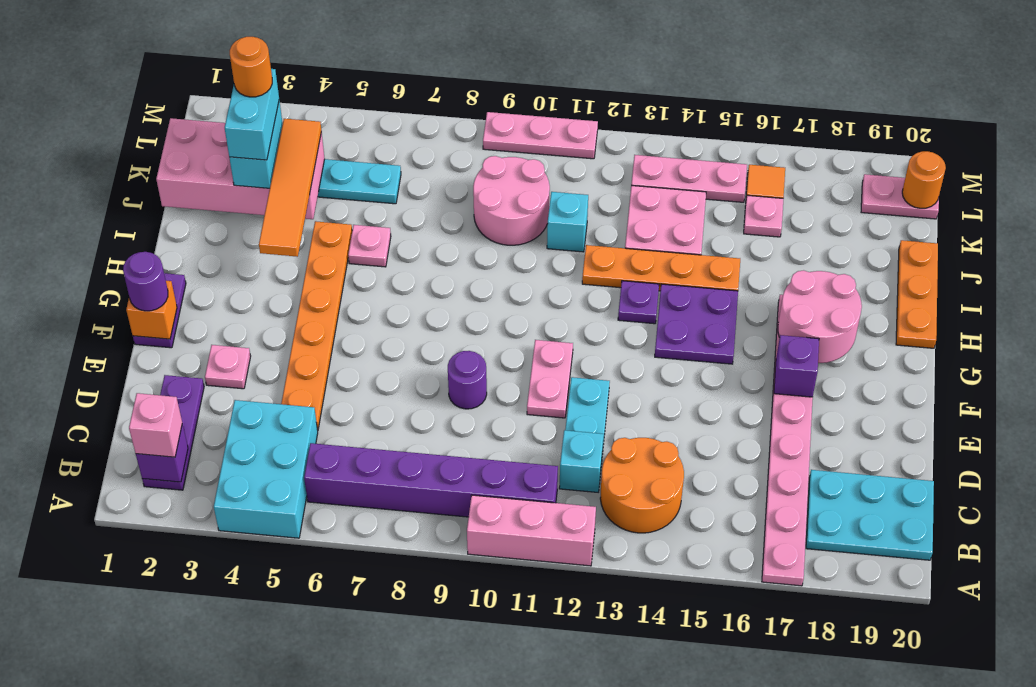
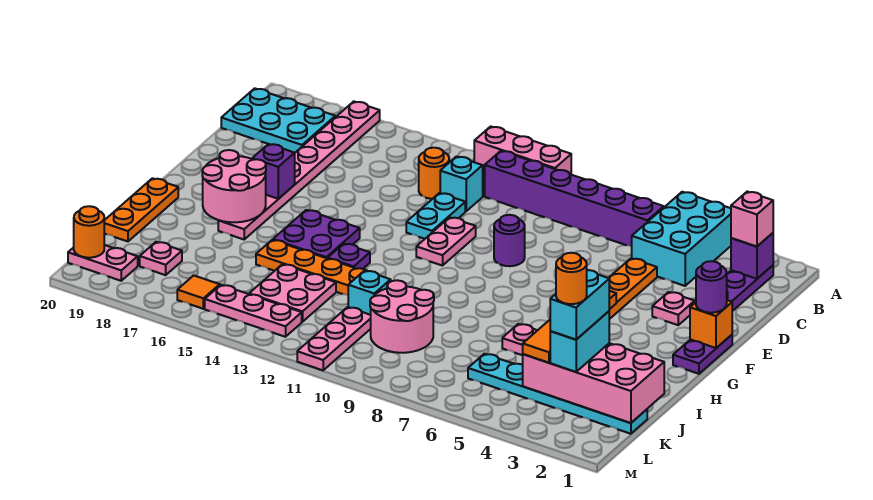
orange 2x2 round brick [600,438,684,533] -> orange 1x1 round brick [419,148,449,199]
pink 1x1 plate [744,195,783,237] -> pink 1x1 plate moved to [140,242,182,275]
pink 1x3 plate [483,112,598,159] -> pink 1x3 plate turned to [297,307,371,370]

